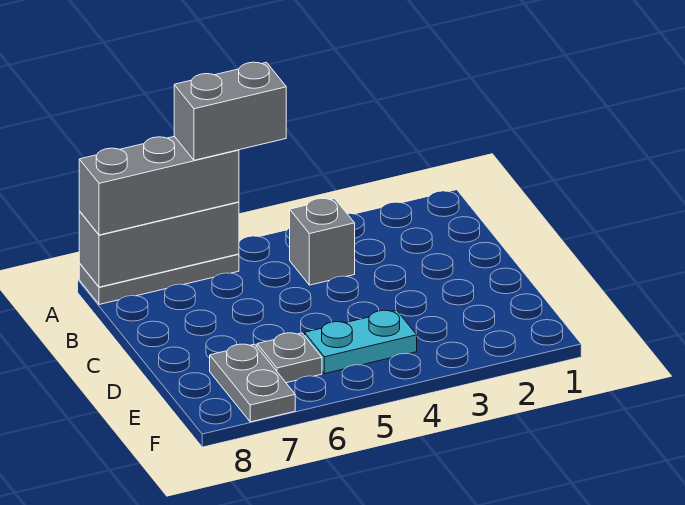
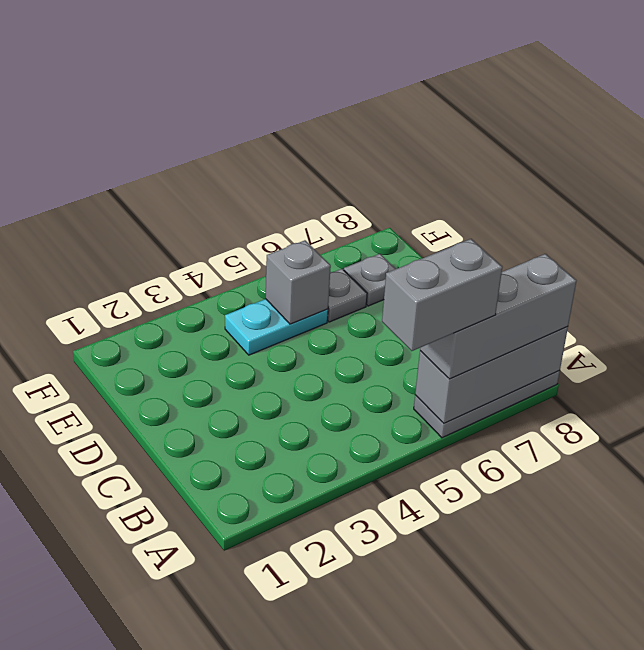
grey 1x1 brick [290,198,355,285] -> grey 1x1 brick moved to [266,240,331,324]
grey 1x2 plate [210,344,295,422] -> grey 1x1 plate [344,254,396,306]

